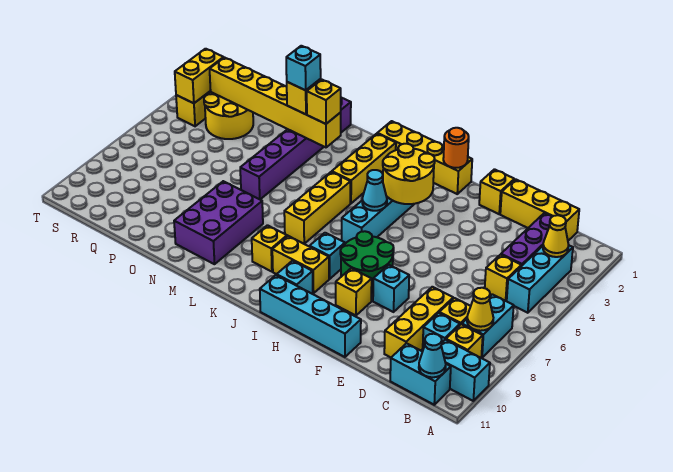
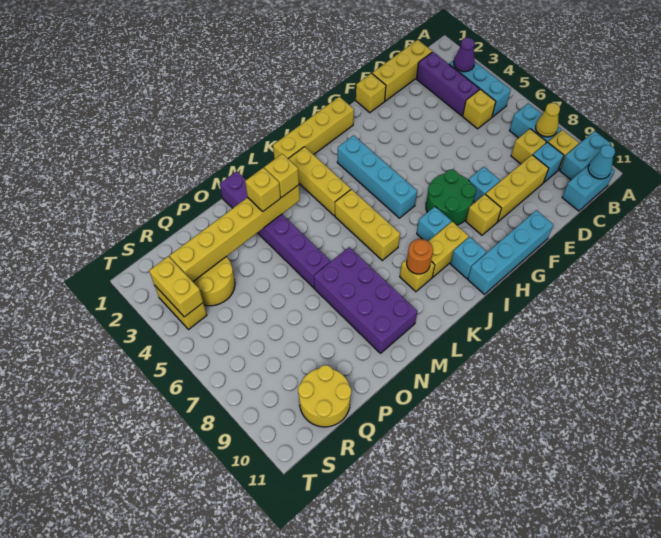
yellow 1x1 cone [543,215,569,257] -> purple 1x1 cone [454,38,475,72]
yellow 1x3 brick [384,287,453,357] -> yellow 1x3 brick turned to [486,155,549,222]
orange 1x1 round brick [443,128,469,168] -> orange 1x1 round brick moved to [407,239,433,274]
yellow 2x2 round brick [383,144,435,204] -> yellow 2x2 round brick moved to [298,365,351,427]
cyan 1x1 cone [362,170,387,211] -> none
purple 2x3 brick [174,181,263,264] -> purple 2x4 brick [314,247,417,353]
cyan 1x1 brick [286,46,321,90] -> none

